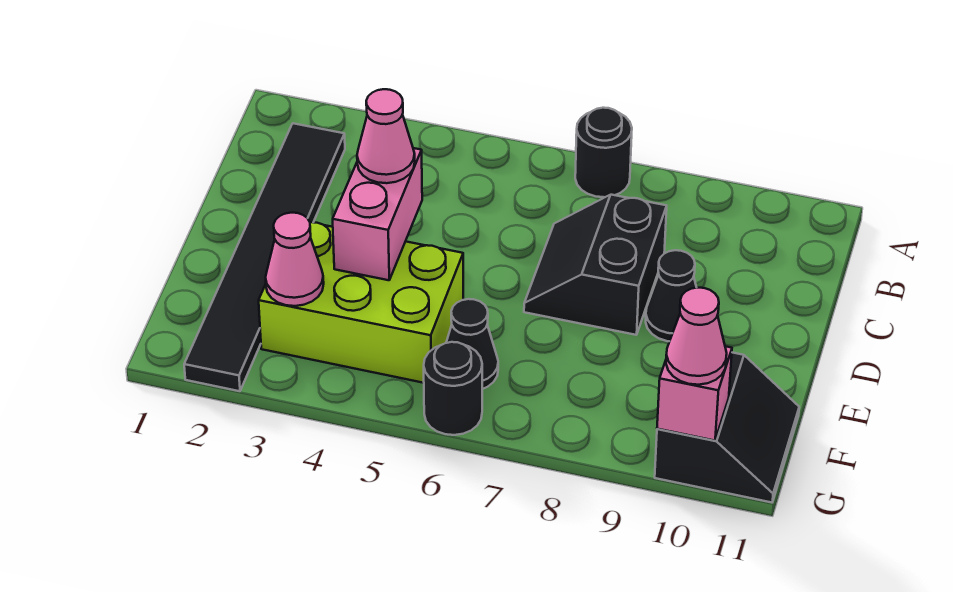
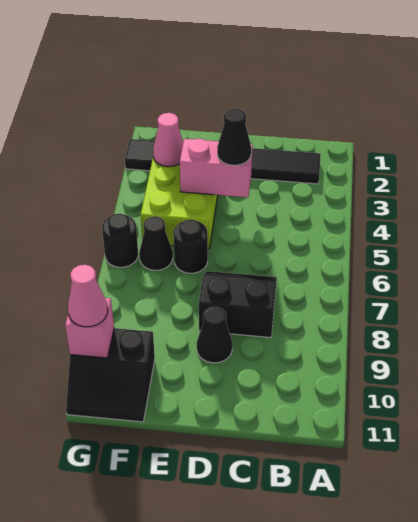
black 1x1 round brick [575,108,632,197] -> black 1x1 round brick moved to [173,219,208,273]
pink 1x1 cone [357,89,415,183] -> black 1x1 cone [217,108,251,165]

